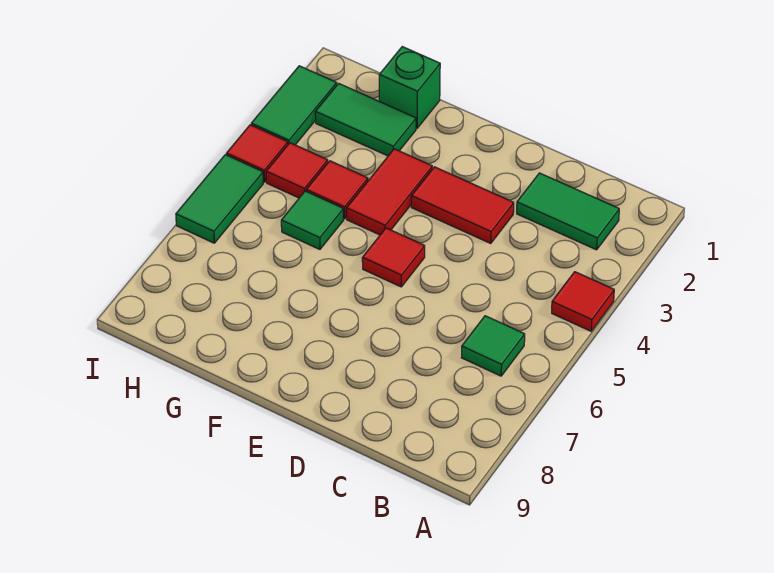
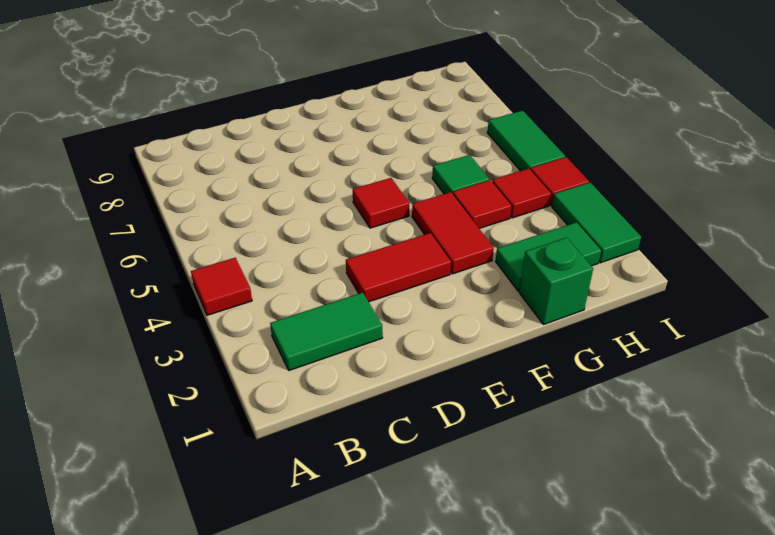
green 1x1 tile [461,316,525,376] -> none

